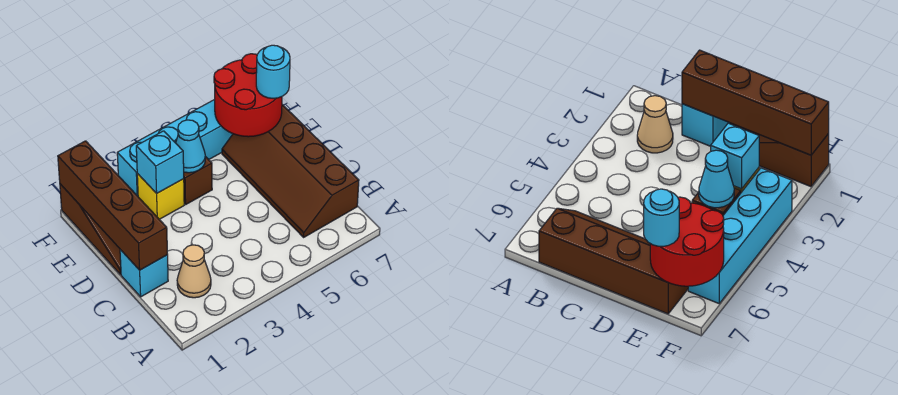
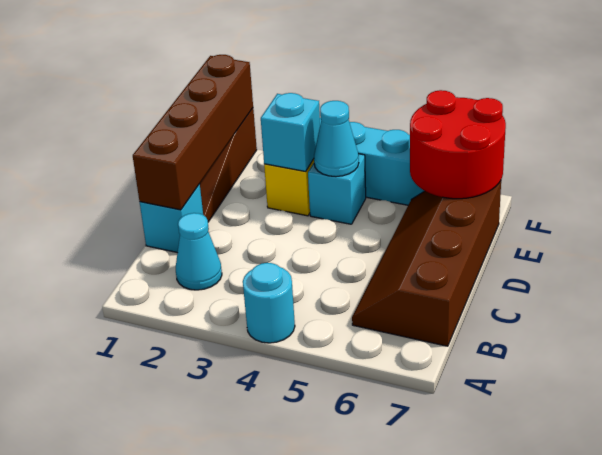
tan 1x1 cone [177,245,211,298] -> cyan 1x1 cone [176,213,222,290]
brown 1x1 brick [184,156,212,204] -> cyan 1x1 brick [308,154,366,224]
cyan 1x1 round brick [256,45,290,98] -> cyan 1x1 round brick moved to [243,263,295,343]

